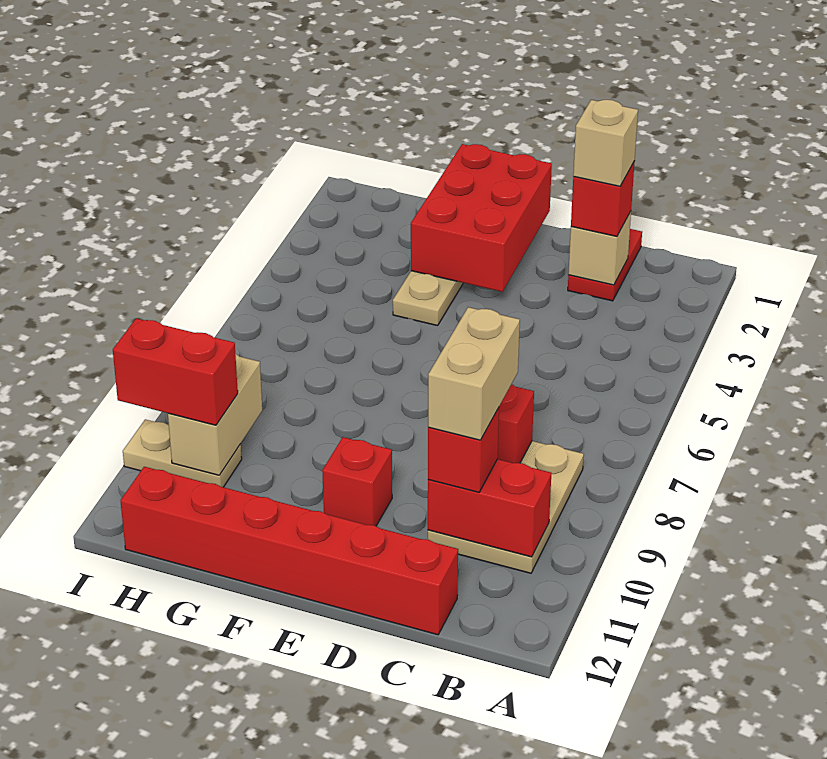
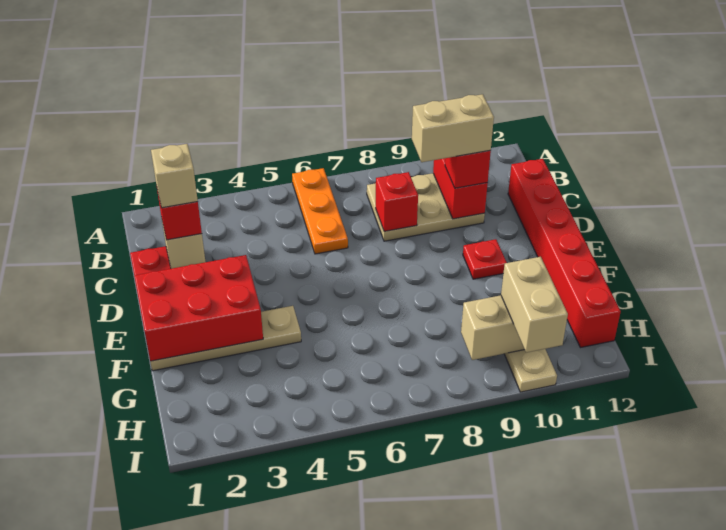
none -> orange 1x3 plate [292,168,348,254]
red 1x1 brick [322,437,392,526] -> red 1x1 plate [463,239,507,279]
red 1x2 brick [113,318,238,425] -> tan 1x2 brick [501,257,568,353]

